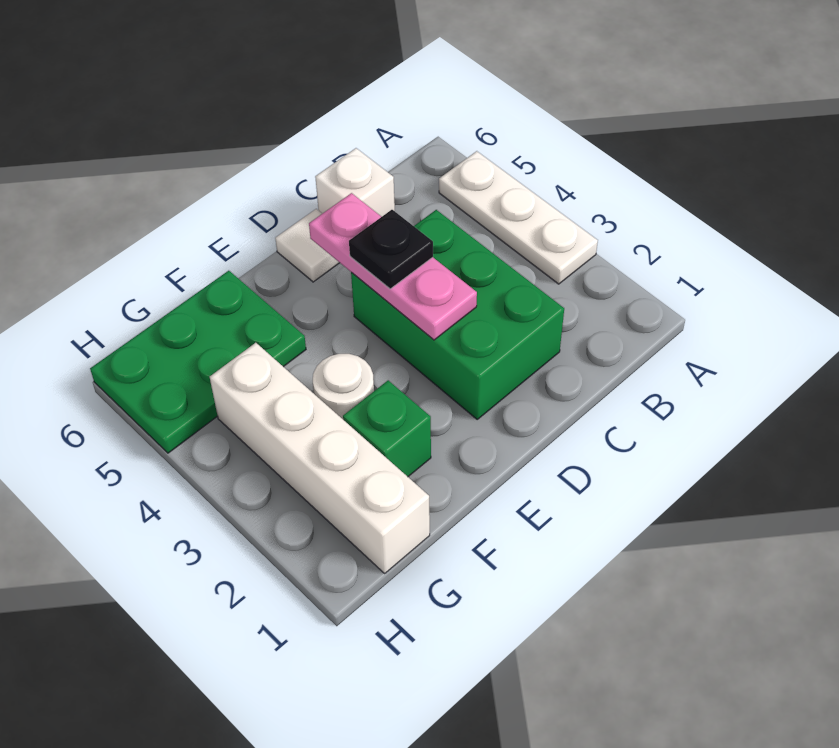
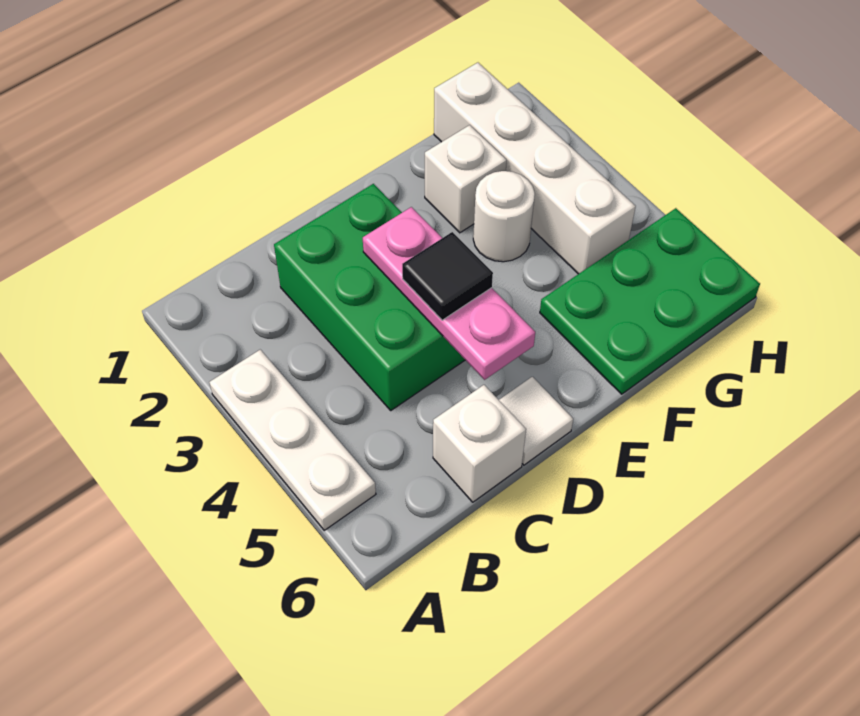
black 1x1 plate [349,210,433,289] -> black 1x1 tile [402,232,493,320]
green 1x1 brick [343,380,431,477] -> white 1x1 brick [425,125,507,233]

